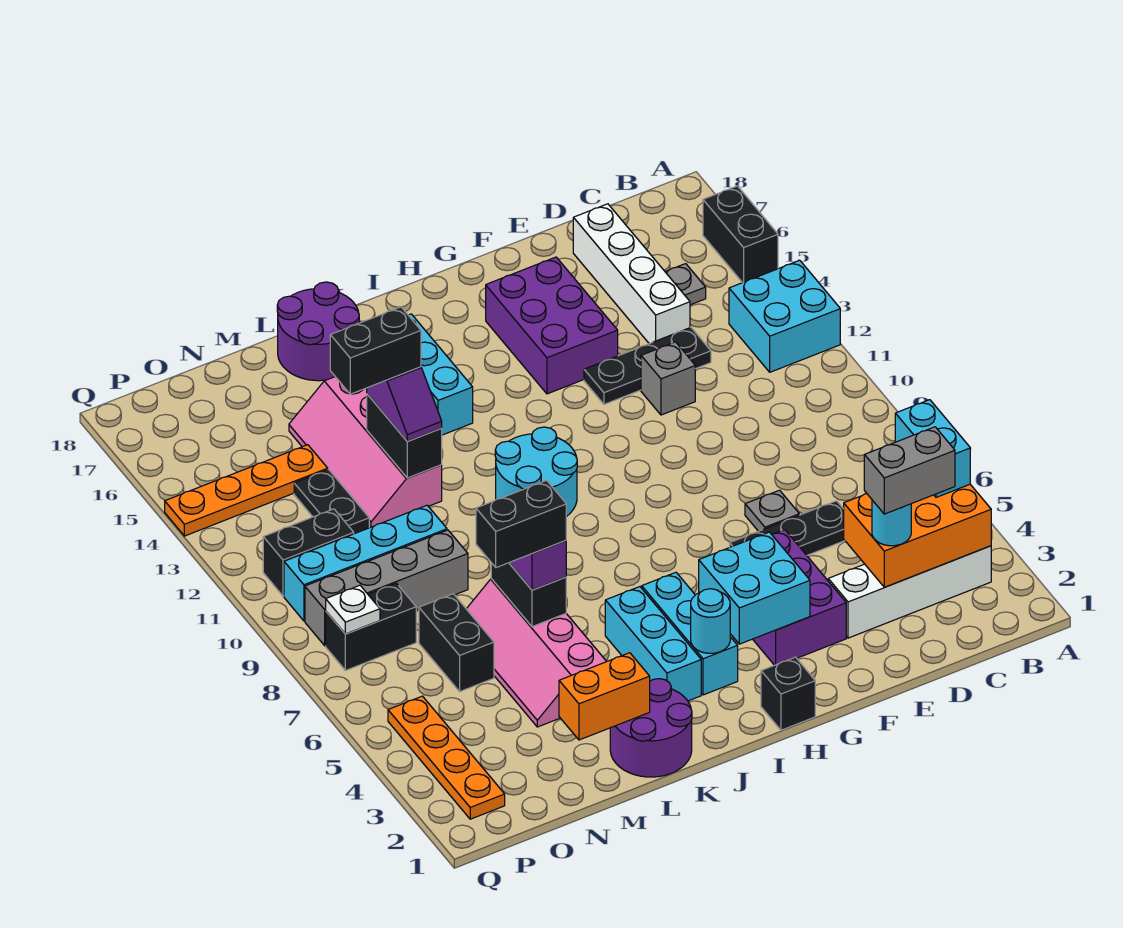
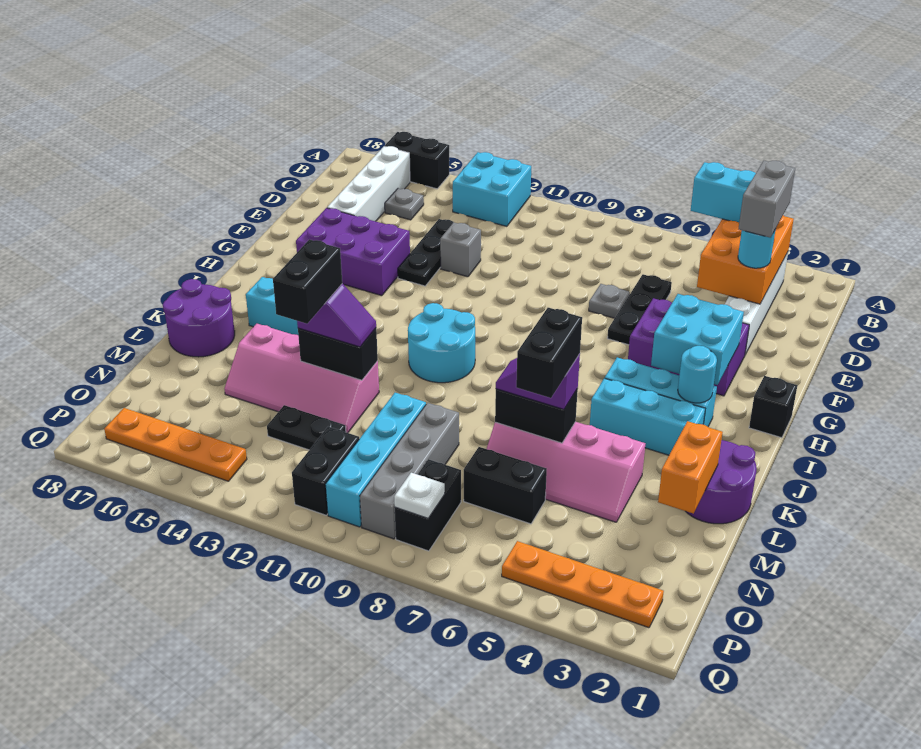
white 1x4 brick [573,204,690,344] -> white 1x4 brick turned to [327,146,410,221]
orange 1x4 plate [165,445,328,536] -> orange 1x4 plate turned to [104,408,247,481]

